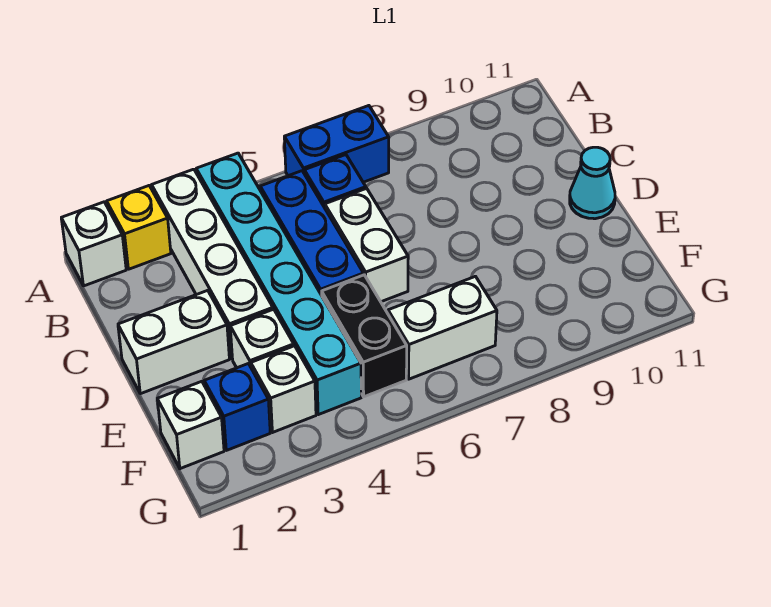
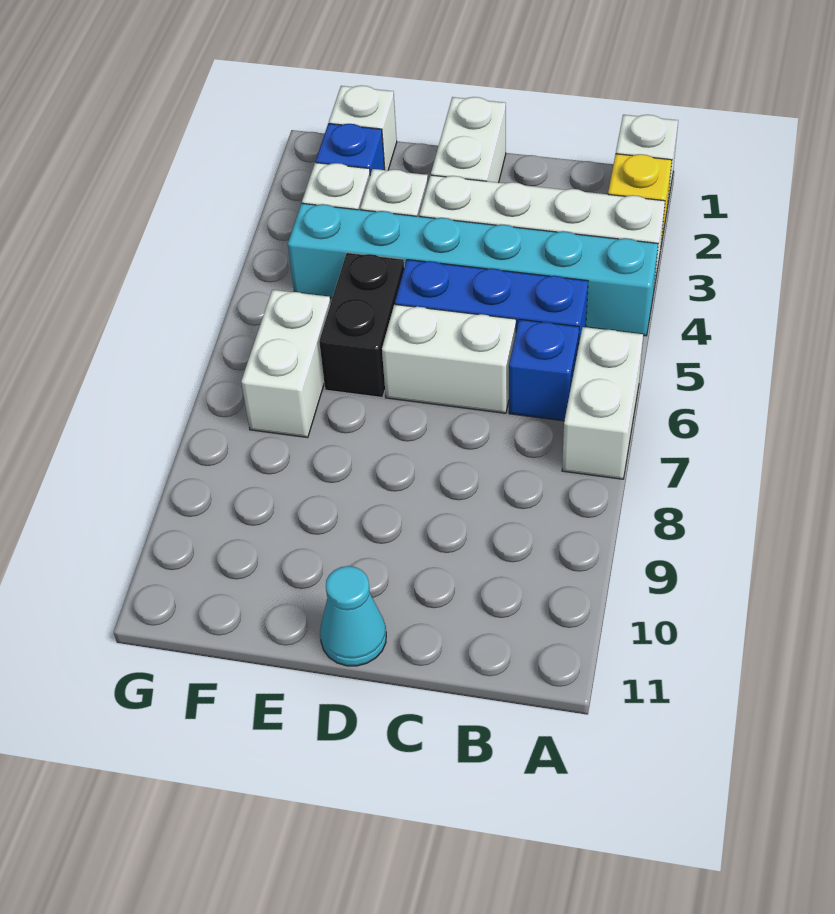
blue 1x2 brick [284,106,389,182] -> white 1x2 brick [562,327,643,479]
black 1x2 brick [322,275,407,397] -> black 1x2 brick turned to [319,253,404,398]

